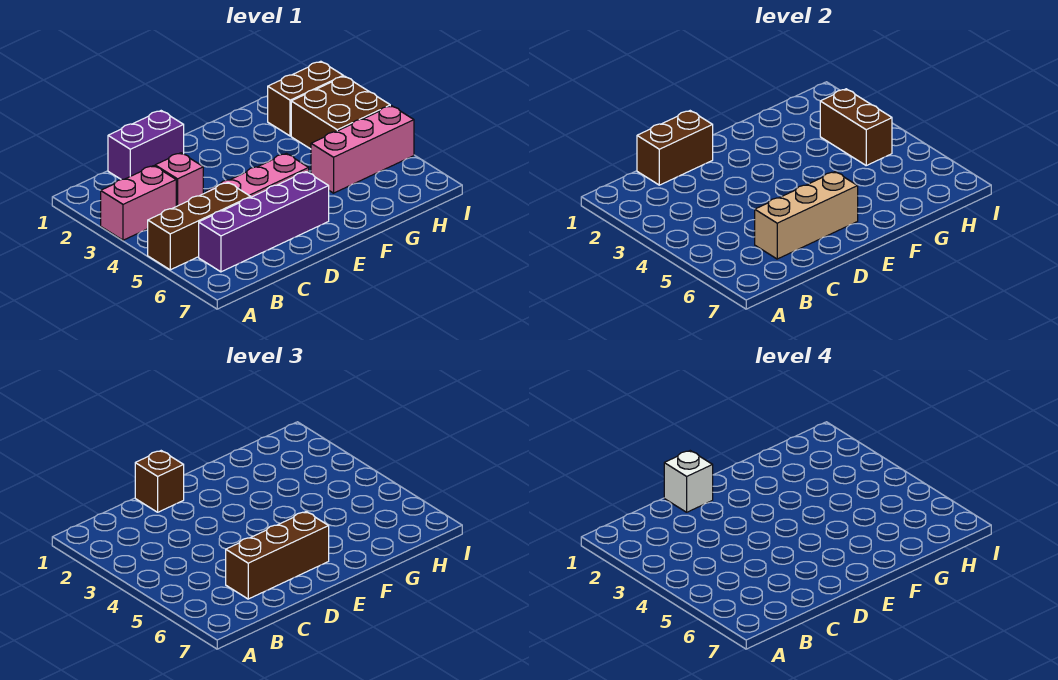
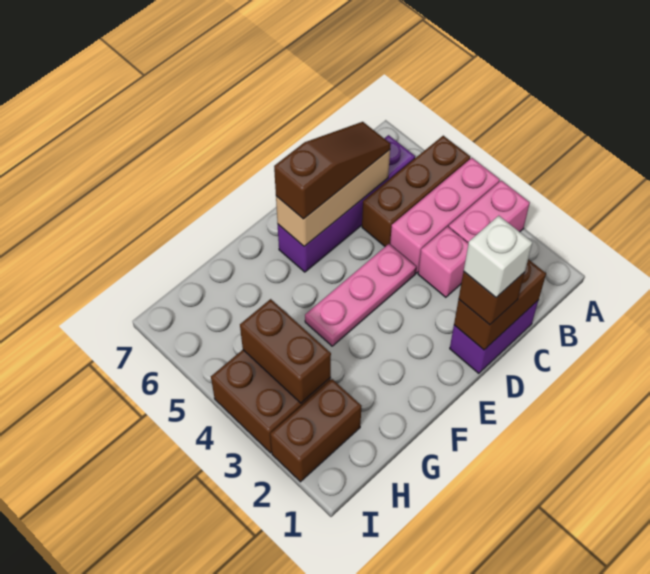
brown 1x3 brick [226,512,329,599] -> brown 1x3 slope [274,122,391,219]
pink 1x3 brick [311,106,414,193] -> pink 1x3 brick moved to [390,158,500,273]

